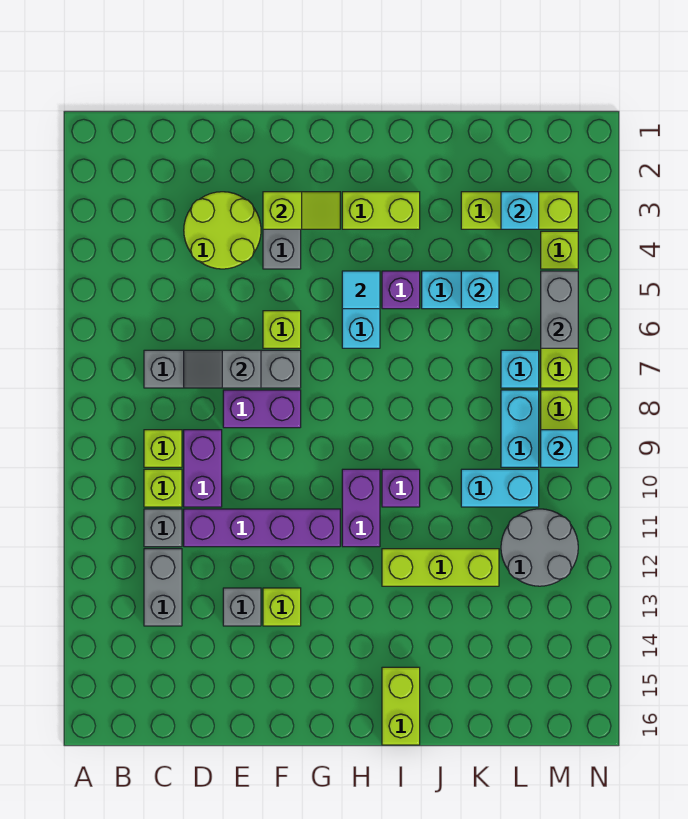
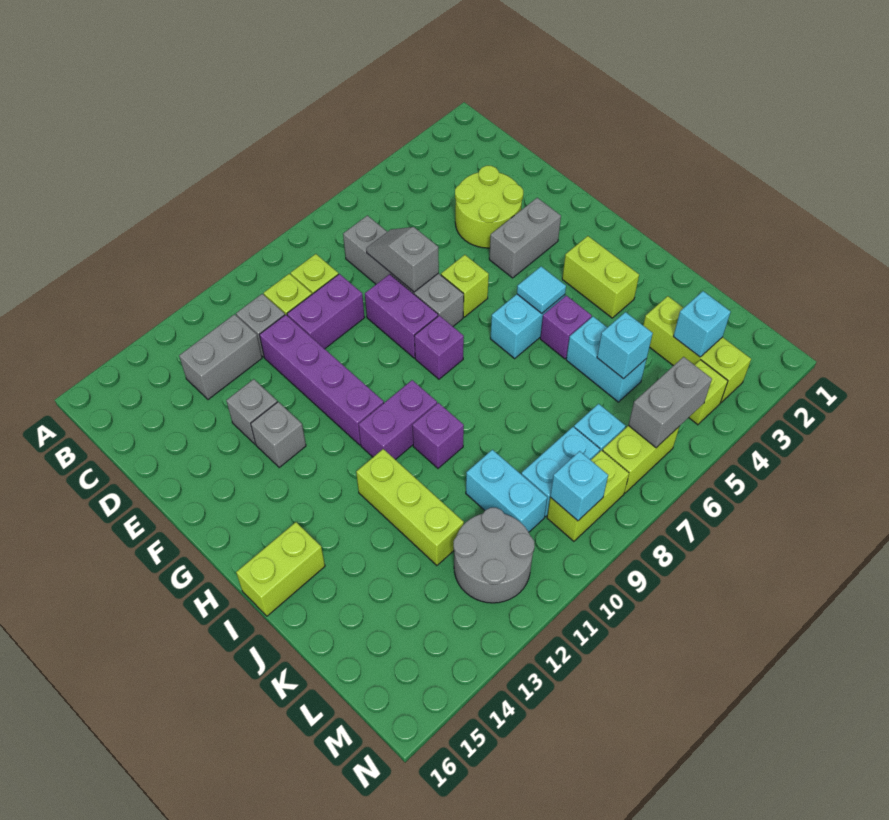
lime 1x2 slope [263,192,340,229] -> none
lime 1x1 brick [263,588,301,626] -> grey 1x1 brick [251,402,306,467]
none -> purple 1x1 brick [415,315,464,379]

